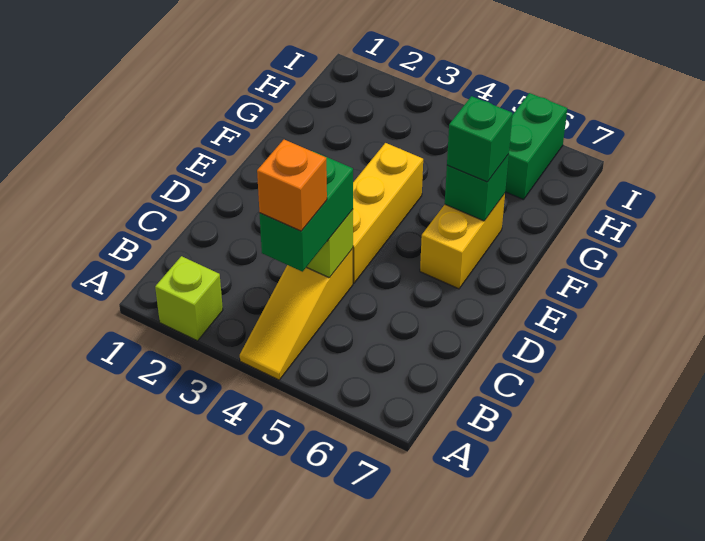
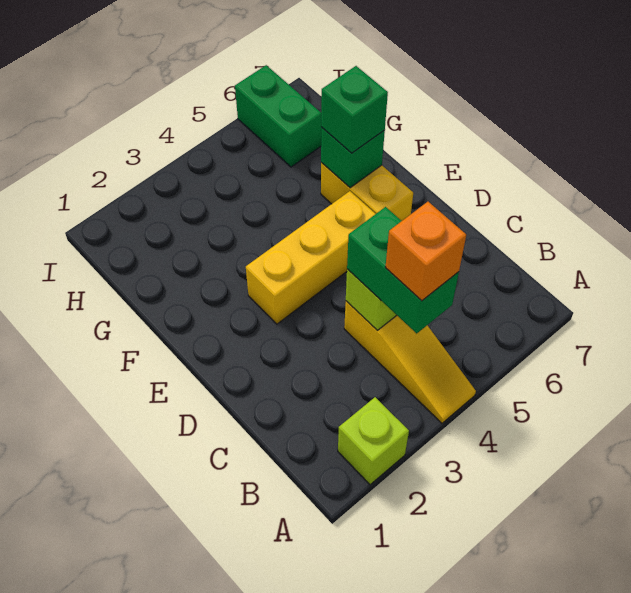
yellow 1x3 brick [353,143,423,283] -> yellow 1x3 brick turned to [246,191,375,324]

